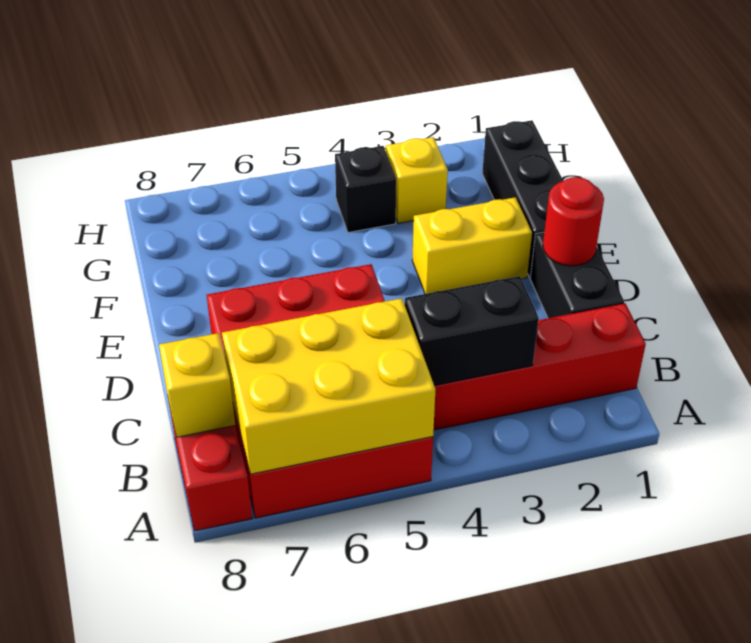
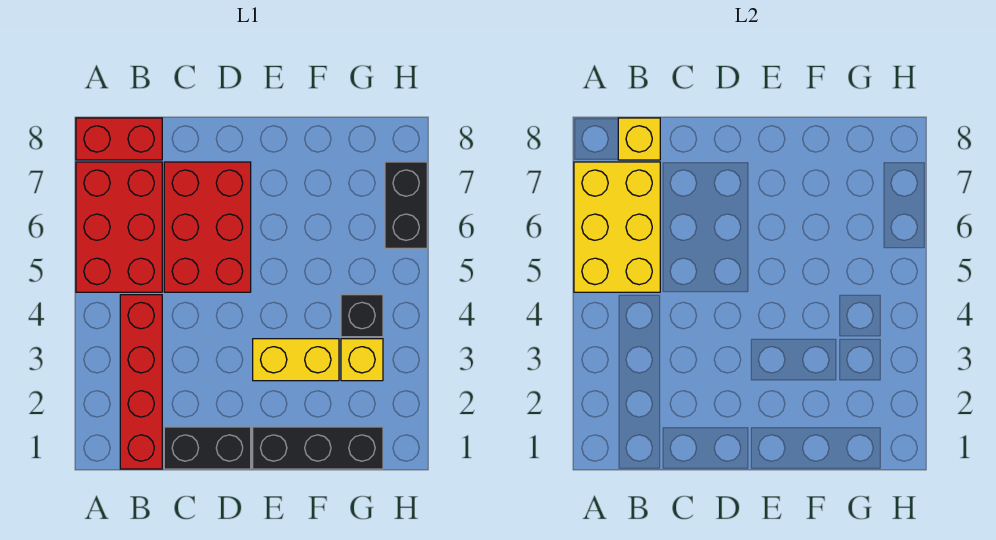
black 1x2 brick [405,276,539,386] -> black 1x2 brick moved to [385,162,427,248]
red 1x1 round brick [543,177,604,266] -> none
yellow 1x2 brick [412,197,532,294] -> yellow 1x2 brick turned to [253,339,339,381]

